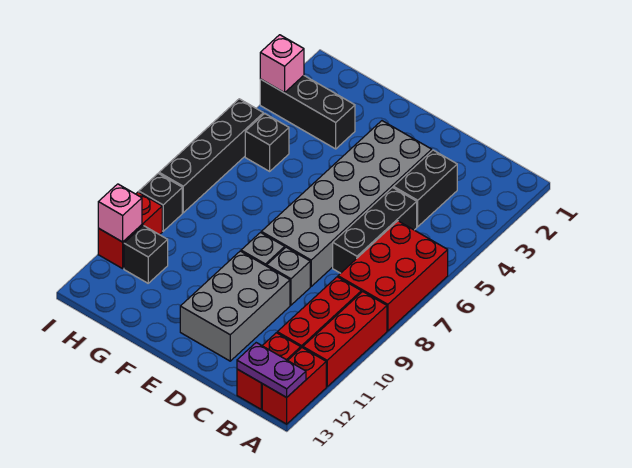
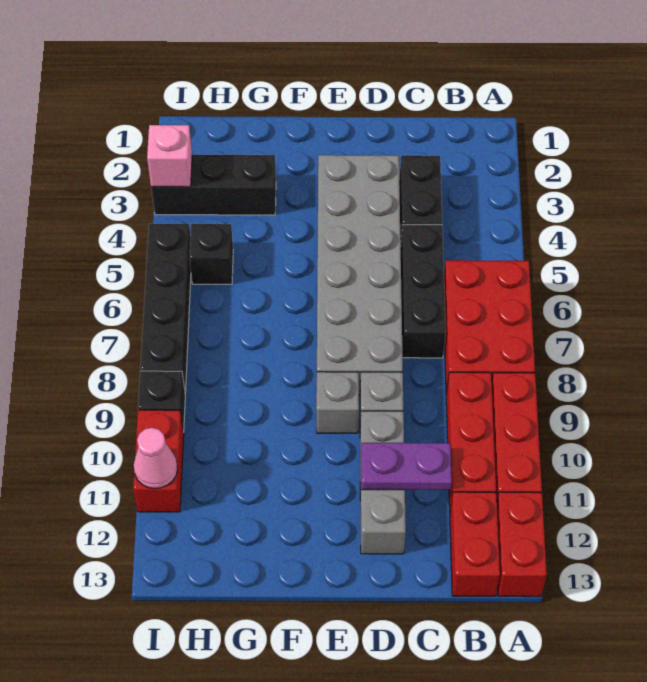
purple 1x2 plate [237,343,306,397] -> purple 1x2 plate moved to [361,443,452,490]
grey 2x3 brick [180,251,290,361] -> grey 1x3 brick [360,411,406,554]
black 1x1 brick [124,225,168,283] -> none
pink 1x1 brick [98,184,142,242] -> pink 1x1 cone [134,428,178,489]

